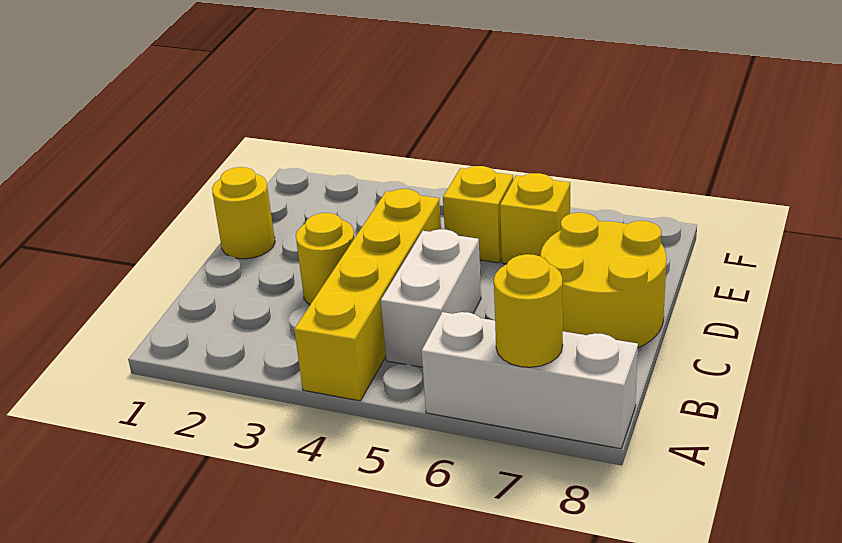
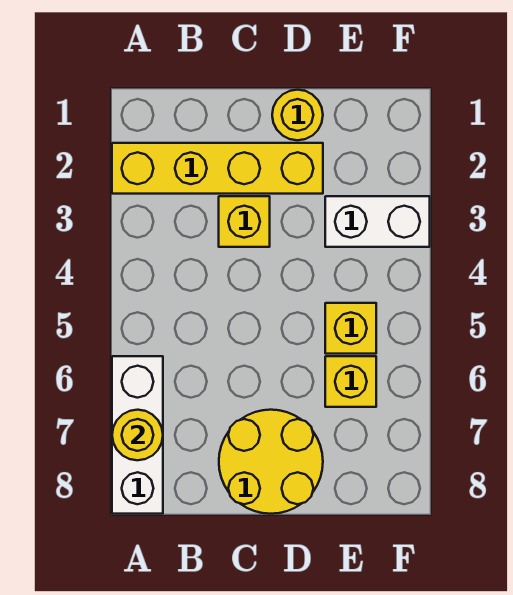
yellow 1x4 brick [294,189,441,401] -> yellow 1x4 brick moved to [112,143,323,194]
white 1x2 brick [381,229,481,367] -> white 1x2 brick moved to [325,196,430,247]
yellow 1x1 round brick [296,213,354,305] -> yellow 1x1 brick [219,196,270,247]

